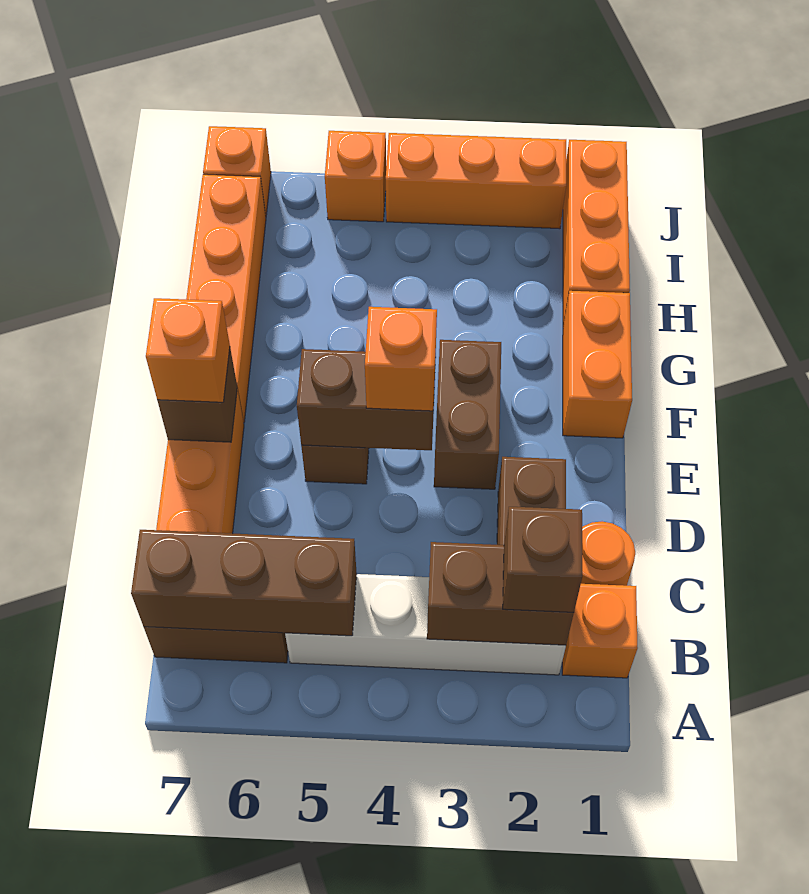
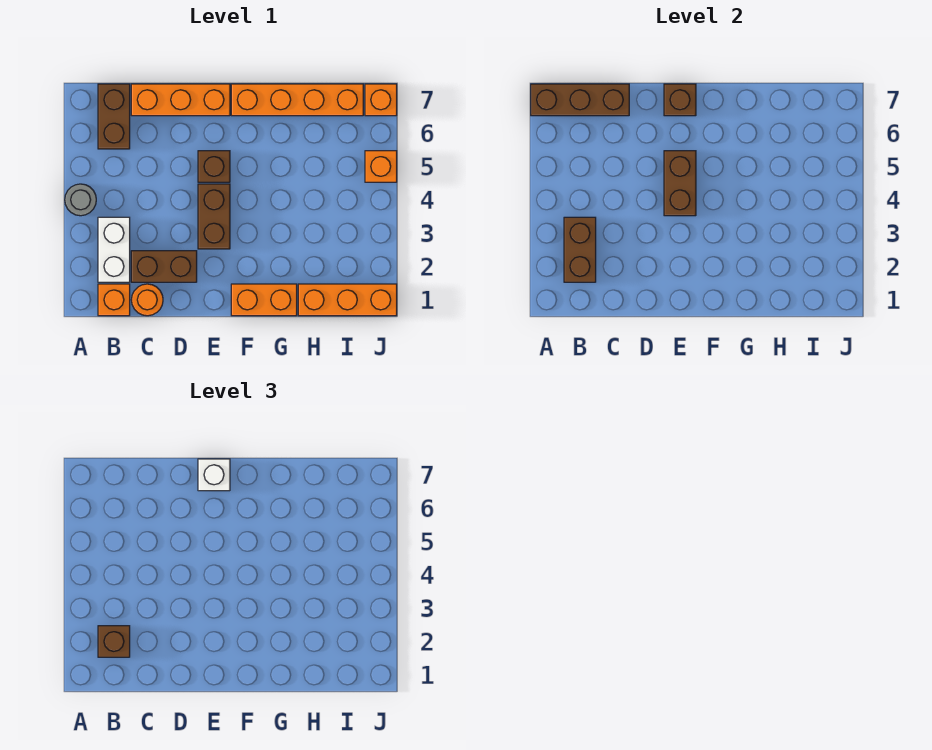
none -> grey 1x1 round brick [65,184,96,216]
white 1x4 brick [285,574,566,675] -> white 1x2 brick [98,217,130,282]
brown 1x3 brick [131,530,357,636] -> brown 1x3 brick turned to [531,84,629,116]
brown 1x2 brick [434,340,501,489] -> brown 1x2 brick turned to [198,184,230,249]
orange 1x1 brick [365,307,437,411] -> none
orange 1x1 brick [146,298,230,402] -> white 1x1 brick [198,459,230,491]
orange 1x3 brick [386,133,566,229] -> none

